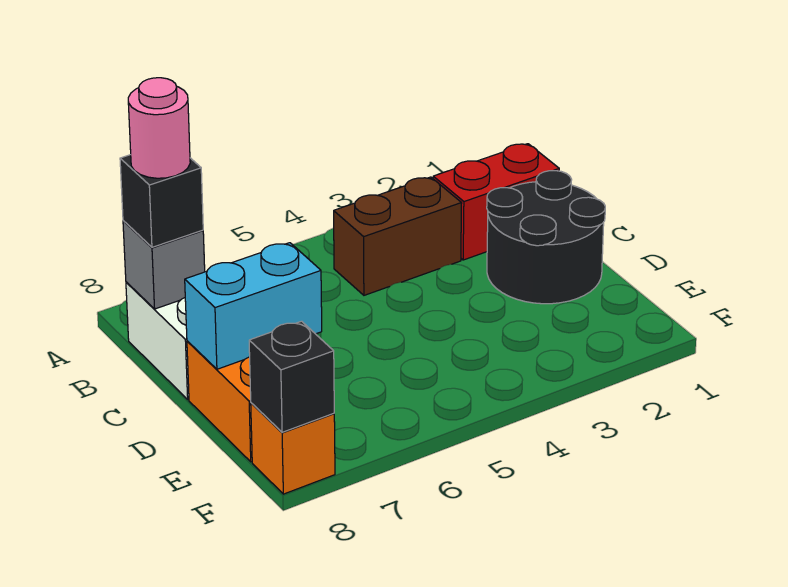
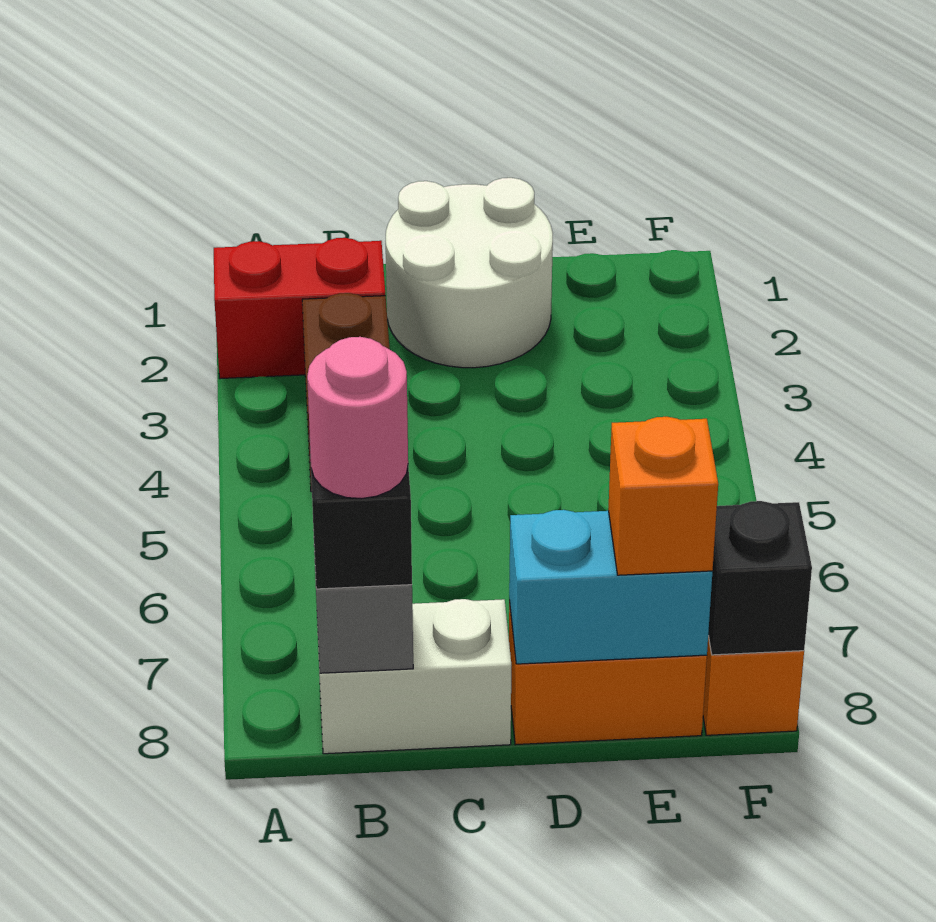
red 1x2 brick [433,144,559,260] -> red 1x2 brick turned to [214,238,385,379]
black 2x2 round brick [487,171,605,304] -> white 2x2 round brick [386,178,553,368]
cyan 1x2 brick [185,243,322,369] -> cyan 1x2 brick turned to [509,510,712,664]
none -> orange 1x1 brick [608,417,718,575]

